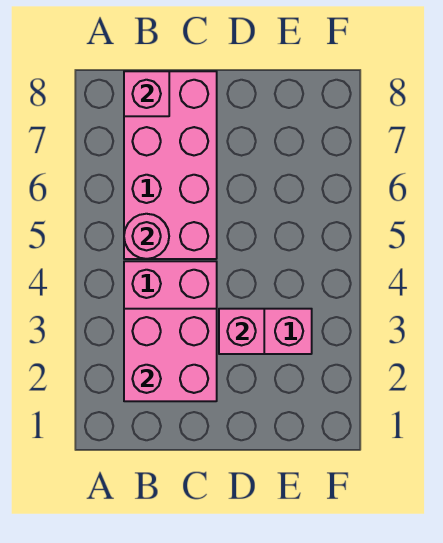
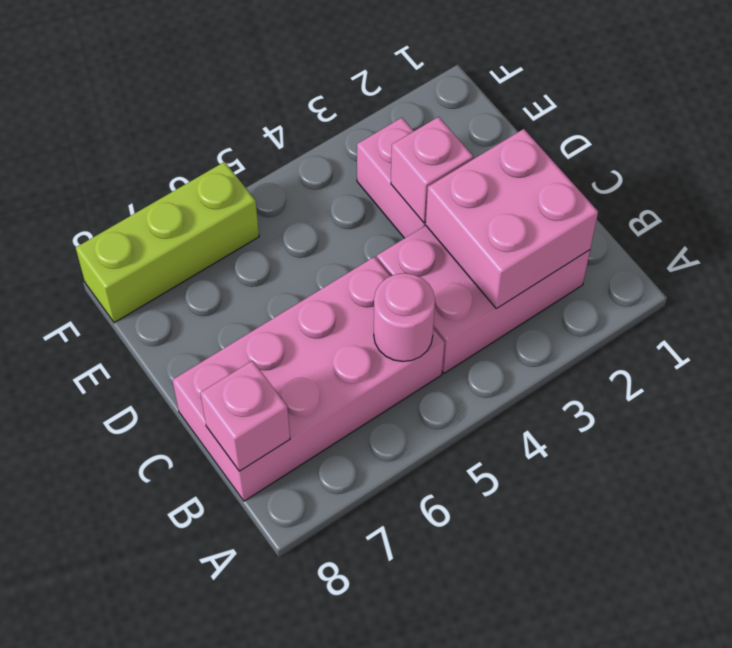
none -> lime 1x3 brick [76,162,259,323]

